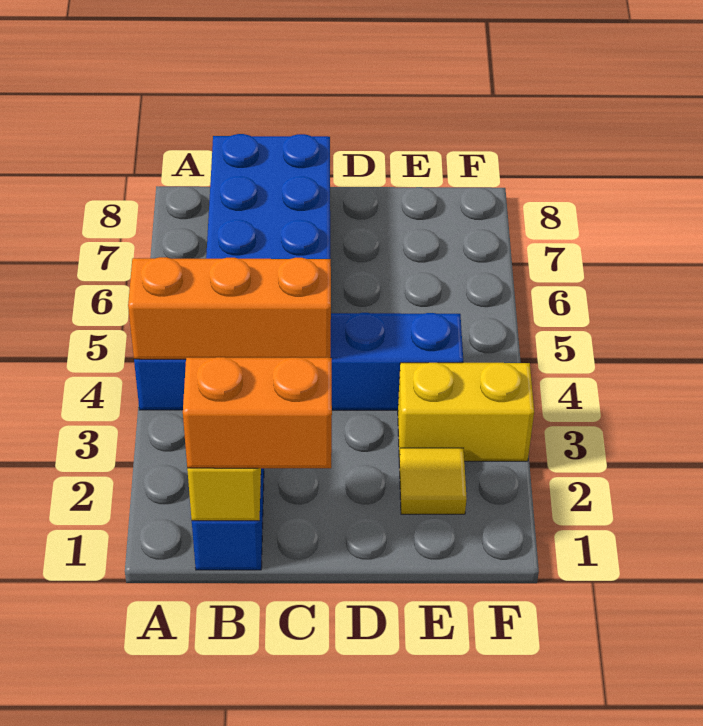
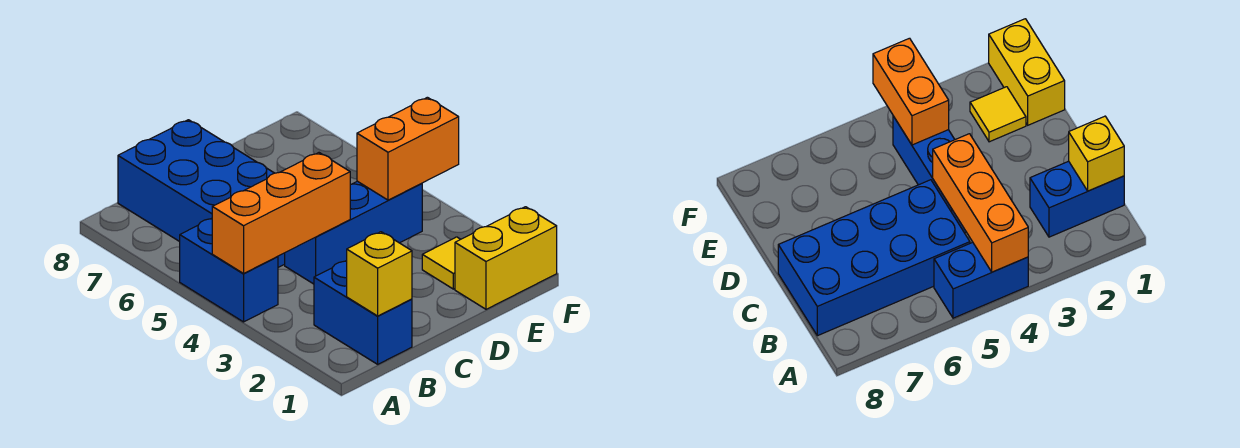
orange 1x2 brick [183,357,332,469] -> orange 1x2 brick moved to [357,97,459,200]
yellow 1x2 brick [398,363,534,461] -> yellow 1x2 brick moved to [455,207,557,309]

